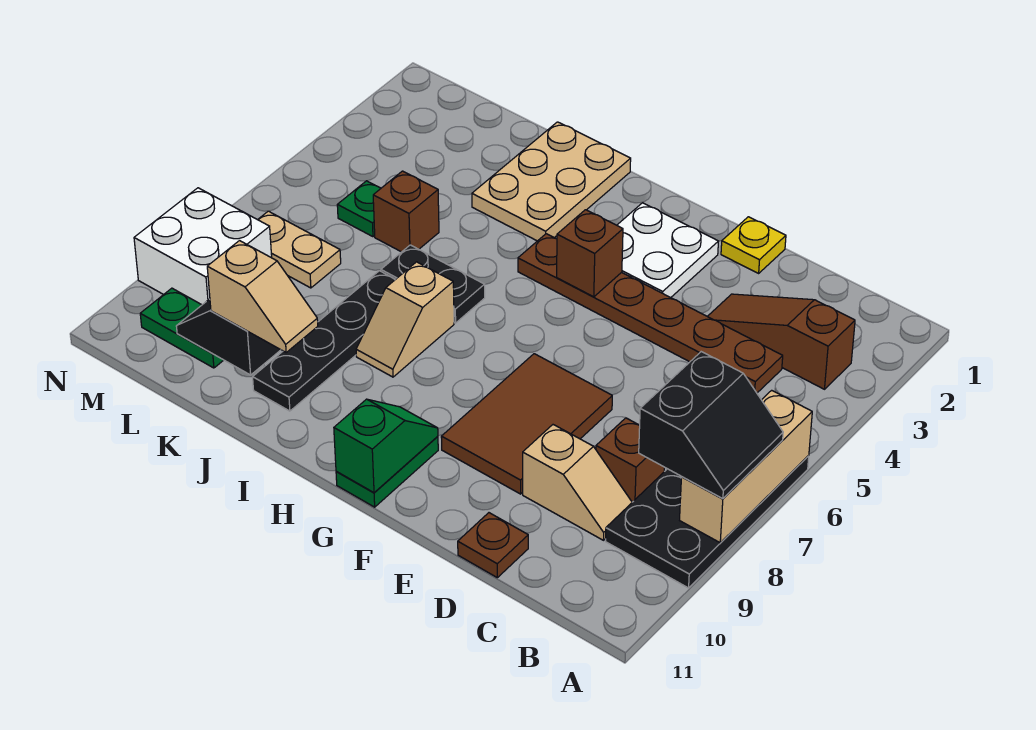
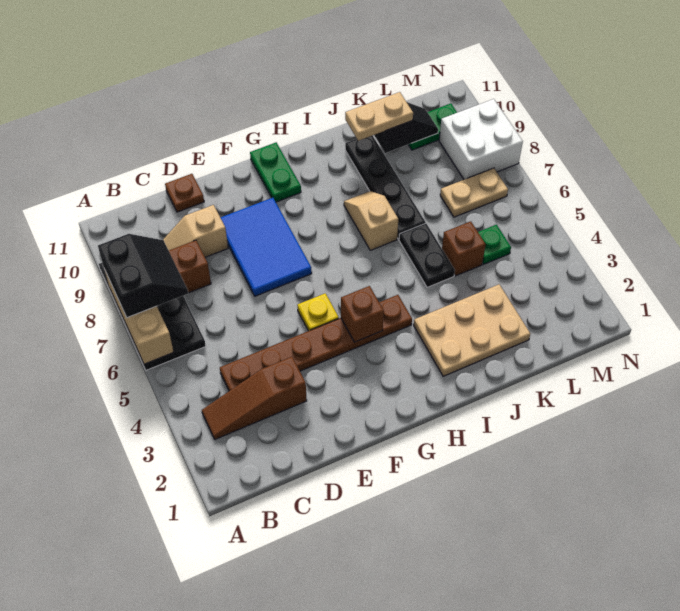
black 2x2 slope [639,352,783,499] -> black 2x2 slope turned to [98,234,188,318]
brown 1x3 slope [707,294,855,389] -> brown 1x3 slope turned to [202,357,307,439]
yellow 1x1 plate [721,217,786,273] -> yellow 1x1 plate moved to [297,293,339,331]
brown 2x3 tile [441,354,612,494] -> blue 2x3 tile [220,198,312,296]
white 2x2 plate [617,203,718,298] -> none
green 1x2 slope [334,399,438,493] -> none
tan 2x3 plate [472,122,631,241] -> tan 2x3 plate turned to [414,284,530,376]
black 1x2 plate [381,245,485,323] -> black 1x2 plate turned to [399,223,455,287]
tan 1x2 slope [207,241,318,352] -> tan 1x2 plate [345,92,413,141]

